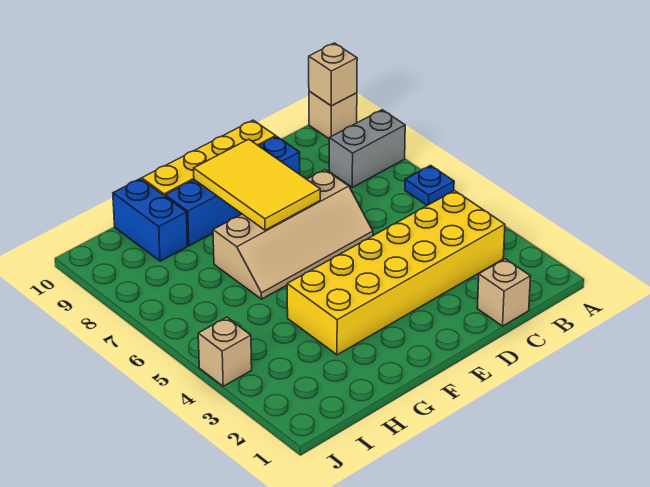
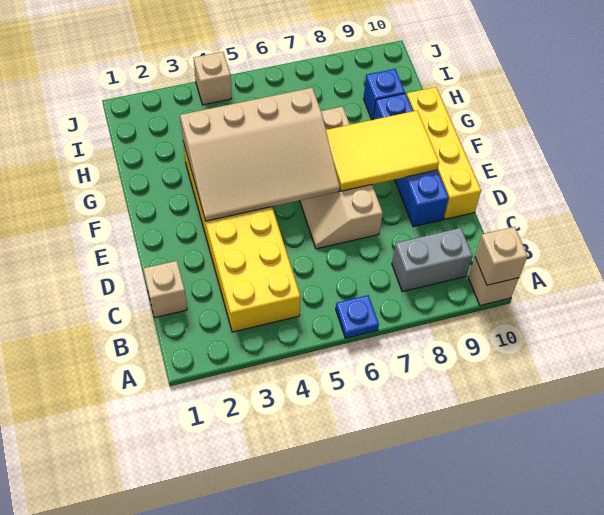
grey 1x2 brick [329,110,405,187] -> grey 1x2 brick turned to [392,228,472,292]
none -> tan 3x4 slope [180,88,340,221]
blue 1x2 brick [113,179,188,261] -> blue 1x1 brick [363,69,405,120]

